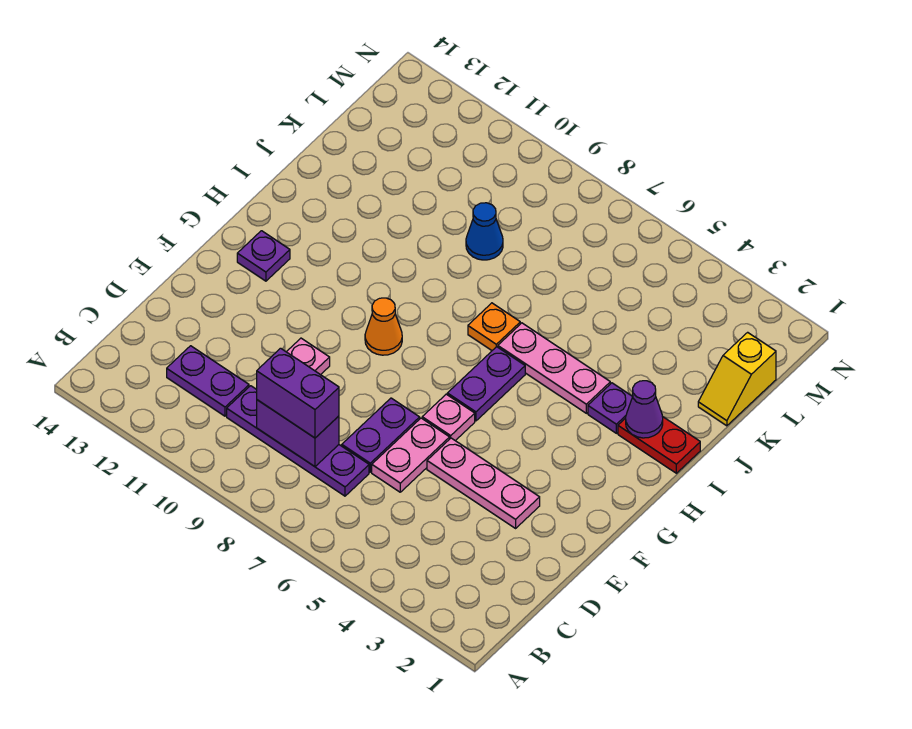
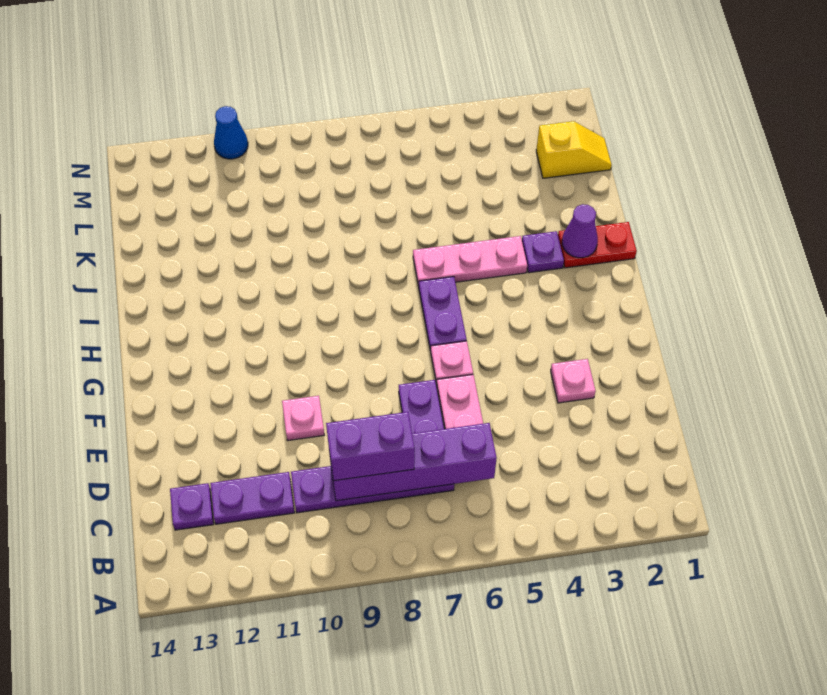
purple 1x2 brick [257,400,339,467] -> purple 1x4 brick [329,423,497,501]
pink 1x3 plate [427,438,540,528] -> pink 1x1 plate [551,359,596,403]
orange 1x1 cone [365,298,402,355] -> none
purple 1x1 plate [237,231,290,281] -> purple 1x1 plate moved to [170,483,214,530]
orange 1x1 plate [468,303,520,350] -> none
yellow 1x2 slope [698,332,776,426] -> yellow 1x2 slope turned to [536,121,612,178]
blue 1x1 cone [466,203,503,260] -> blue 1x1 cone moved to [214,106,248,159]

